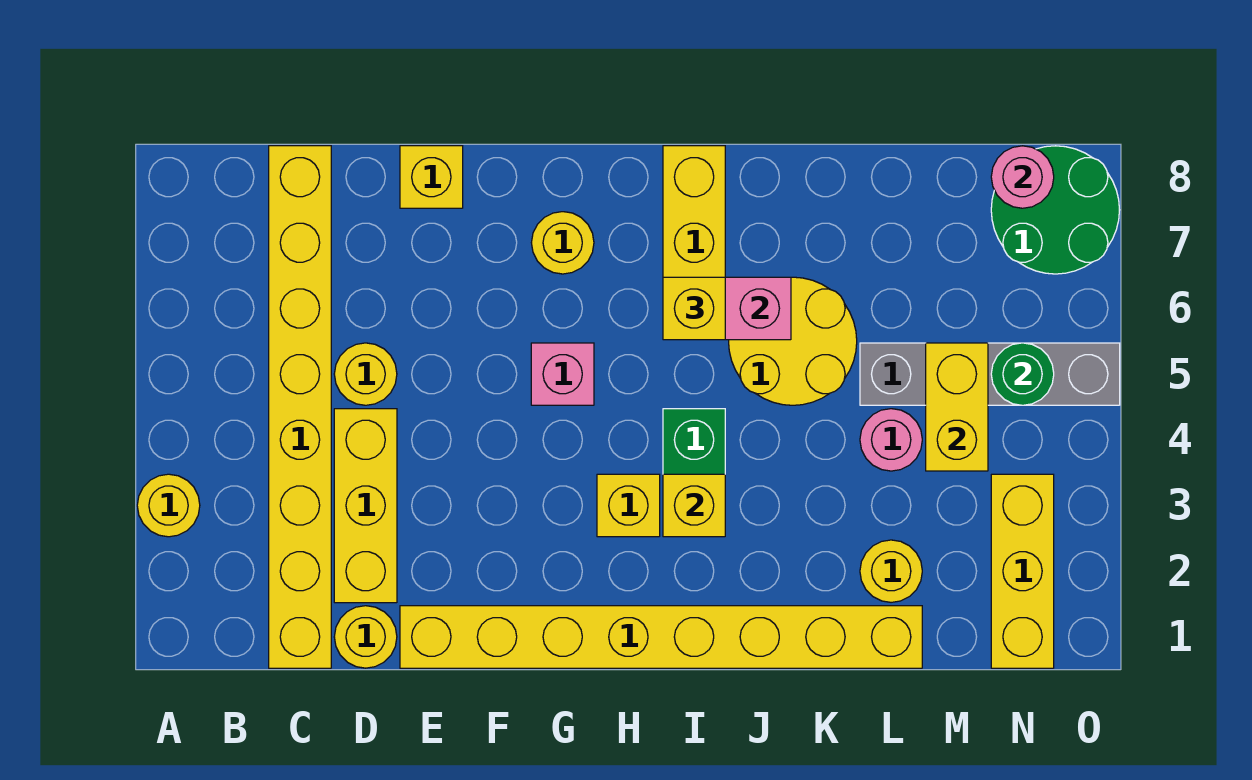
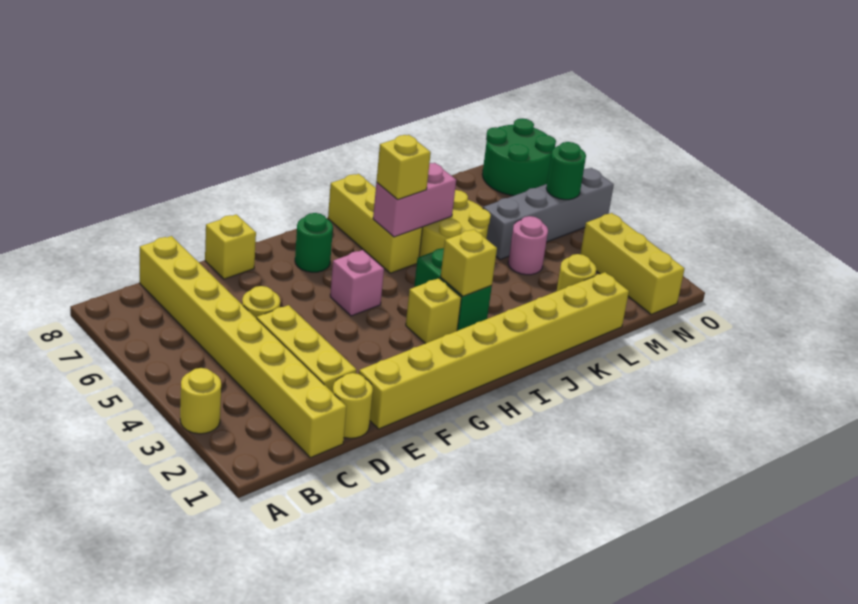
yellow 1x1 round brick [531,212,594,274] -> green 1x1 round brick [295,213,333,272]
yellow 1x2 brick [926,343,988,471] -> none
pink 1x1 round brick [991,146,1054,208] -> none

